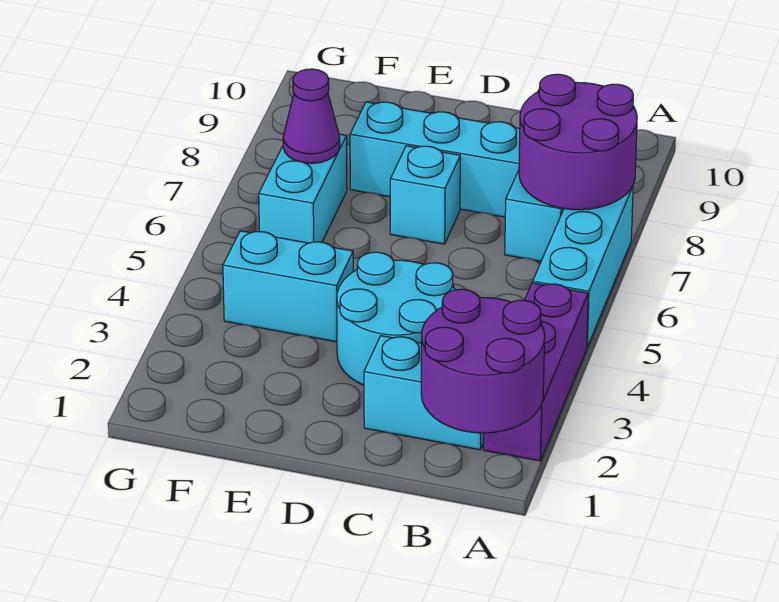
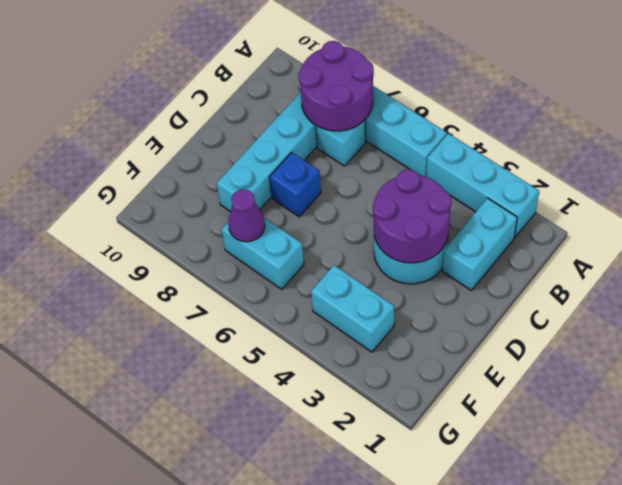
purple 2x2 round brick [421,289,545,433] -> purple 2x2 round brick moved to [373,169,451,263]
purple 1x3 brick [483,283,588,461] -> cyan 1x3 brick [426,134,539,237]
cyan 1x1 brick [390,146,460,244] -> blue 1x1 brick [269,152,321,217]
cyan 1x2 brick [223,231,353,342] -> cyan 1x2 brick turned to [311,265,394,352]

